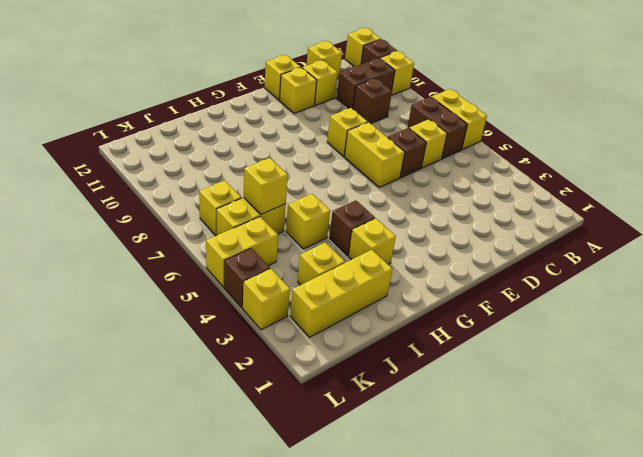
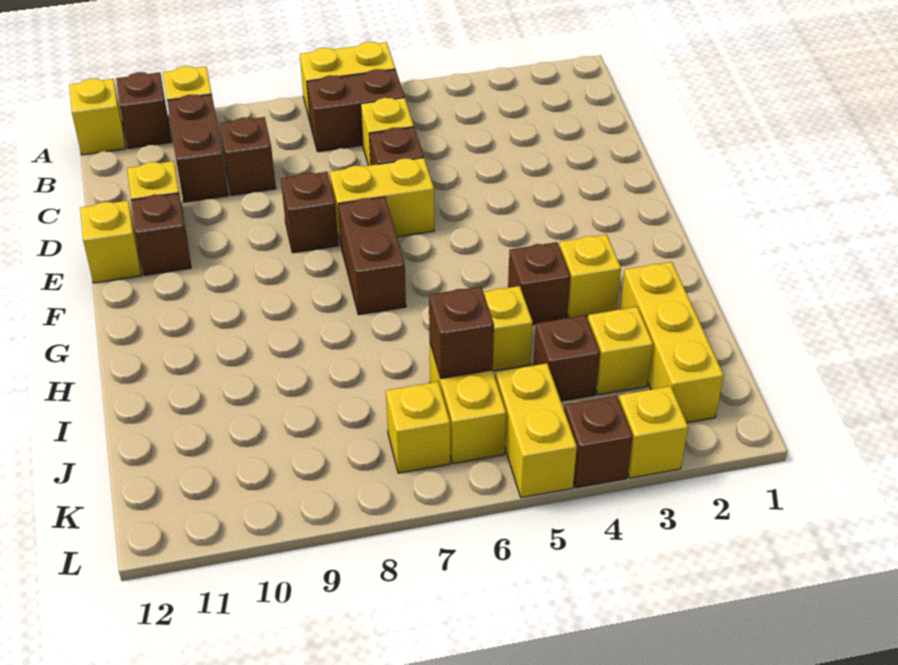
yellow 1x1 brick [307,41,342,79] -> none
yellow 1x1 brick [327,108,368,156] -> brown 1x1 brick [281,172,338,253]
yellow 1x1 brick [279,68,317,114] -> brown 1x1 brick [131,193,191,275]
none -> brown 1x2 brick [338,197,406,315]
none -> brown 1x1 brick [533,315,600,401]
yellow 1x1 brick [244,158,288,214] -> brown 1x1 brick [429,286,494,378]

